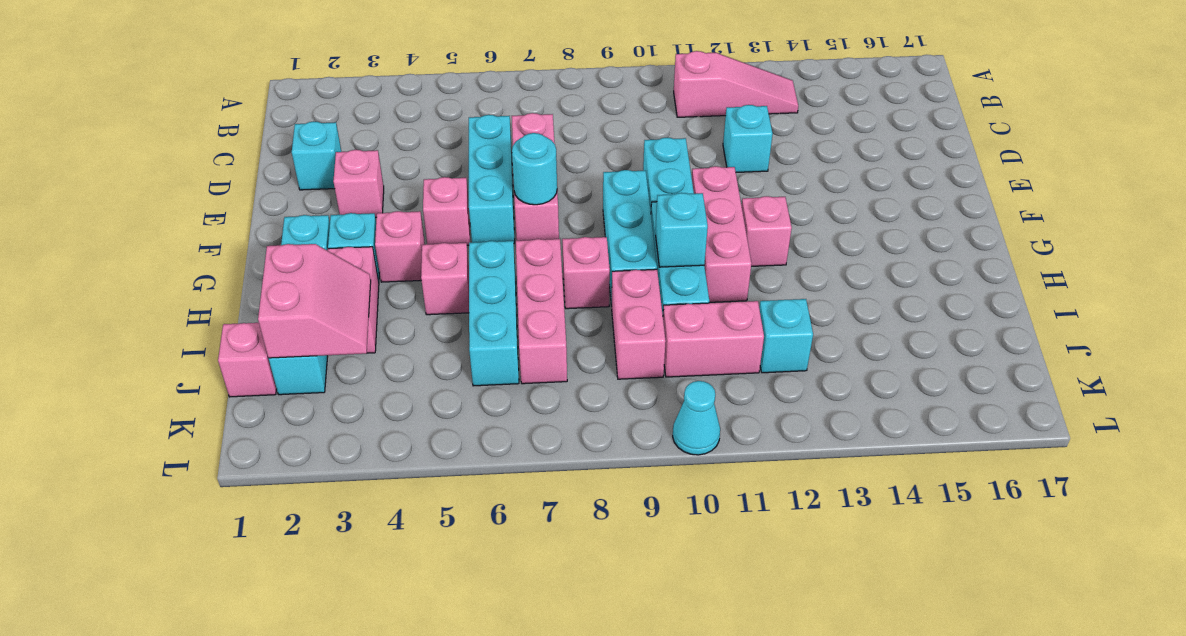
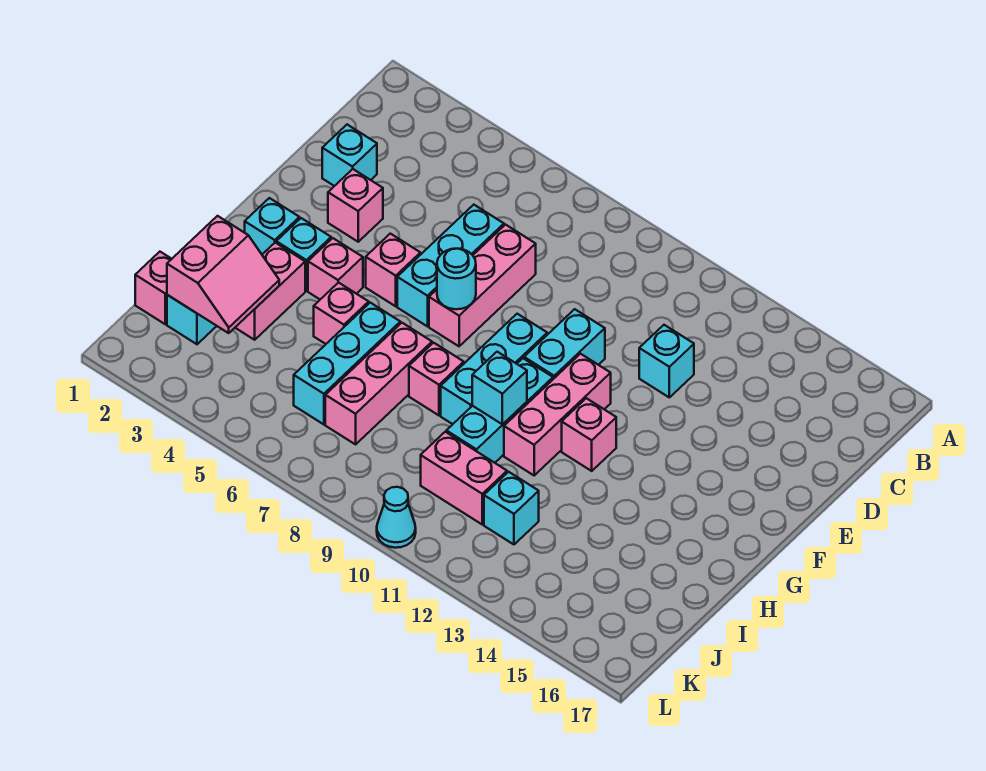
pink 1x3 slope [674,51,798,117] -> none
pink 1x2 brick [612,269,666,379] -> none

